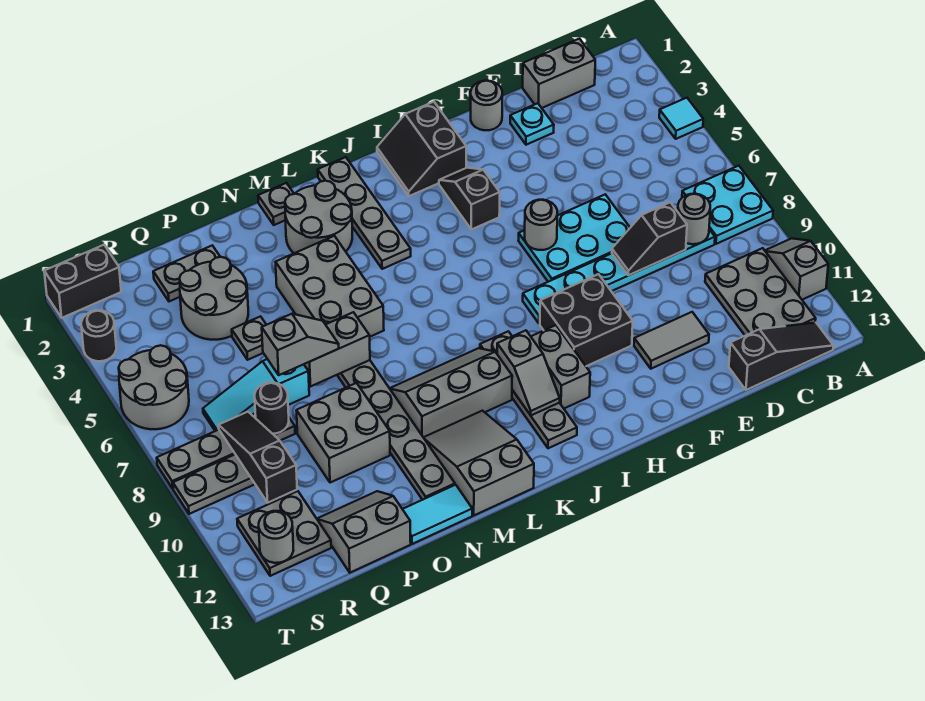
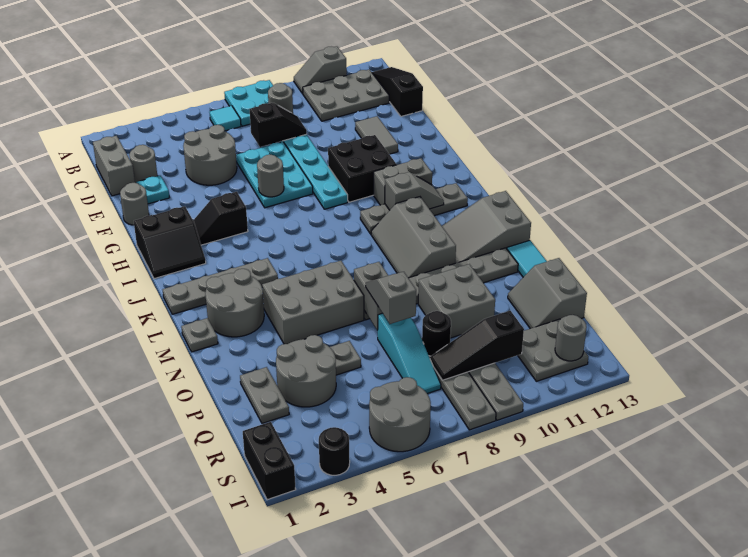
cyan 1x1 tile [659,98,703,139] -> cyan 1x1 tile moved to [209,106,241,131]
none -> grey 1x1 round brick [129,145,157,183]
none -> grey 2x2 round brick [183,125,237,185]
black 1x2 slope [612,202,687,275] -> black 1x2 slope turned to [250,103,307,147]

